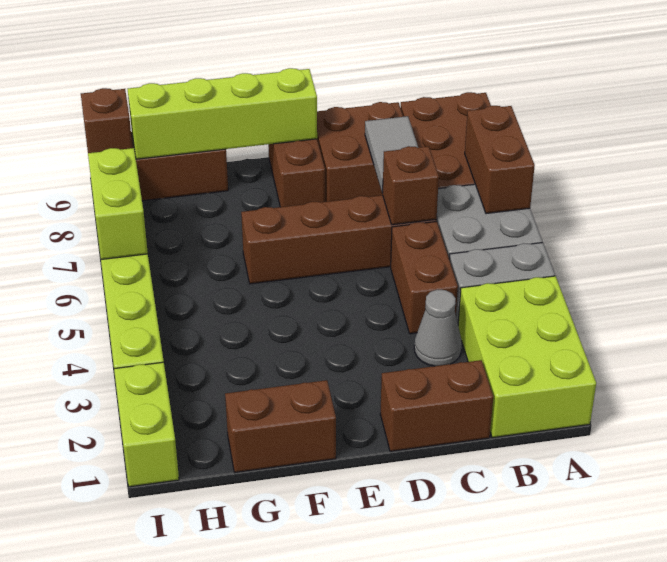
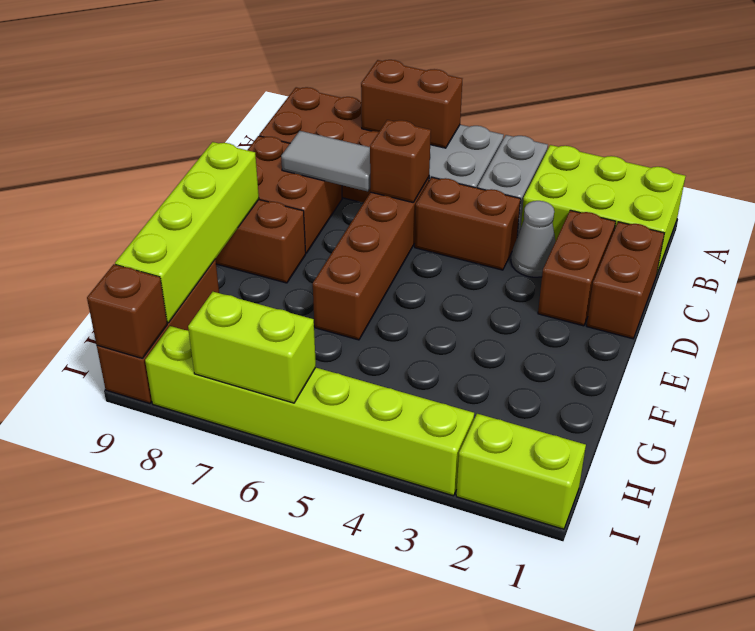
brown 1x2 brick [225,380,336,472] -> brown 1x2 brick moved to [538,210,616,326]

